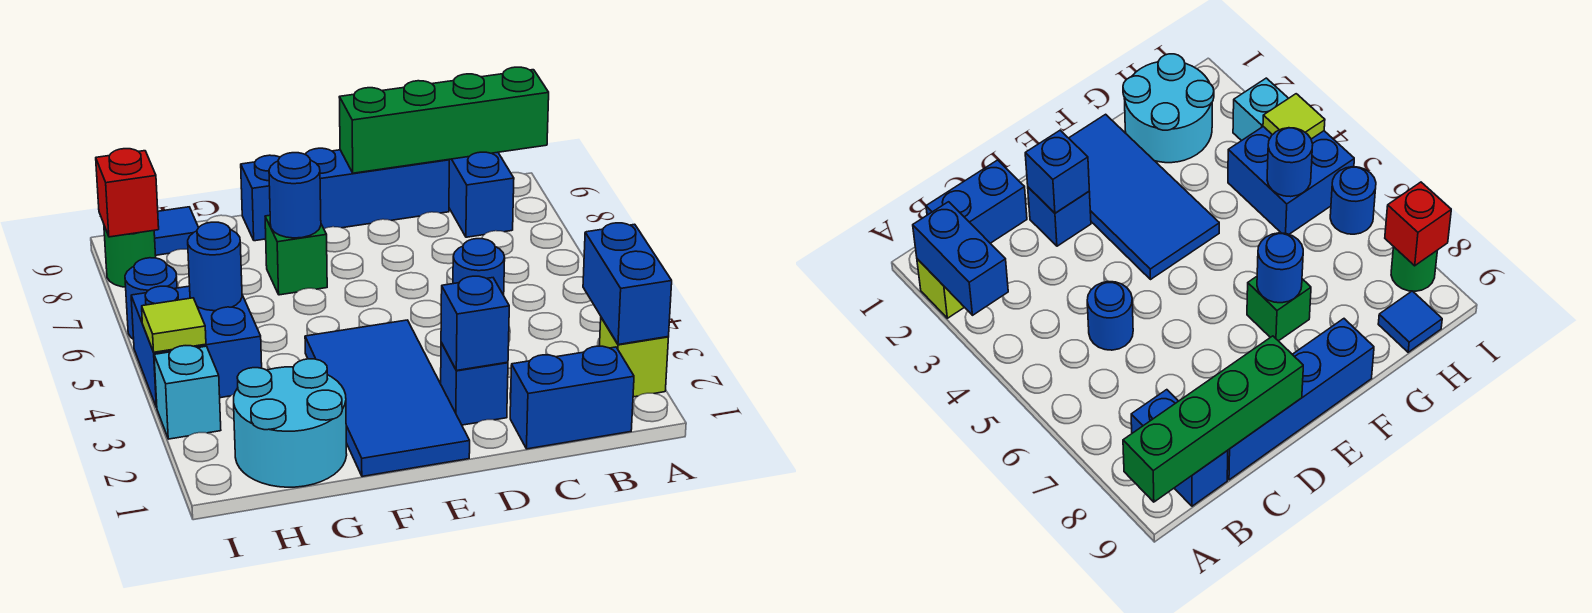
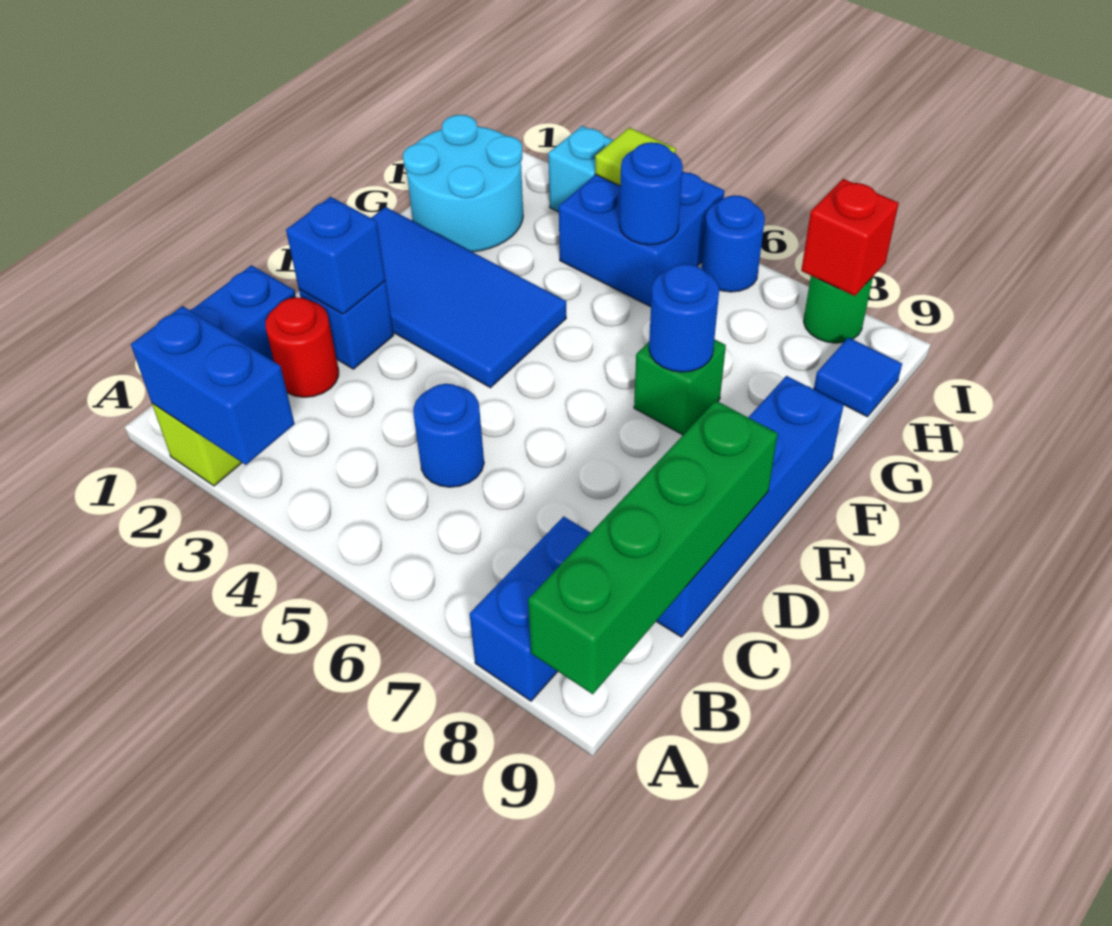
blue 1x2 brick [449,152,514,237] -> blue 1x2 brick turned to [470,516,591,701]
none -> red 1x1 round brick [266,297,339,397]

